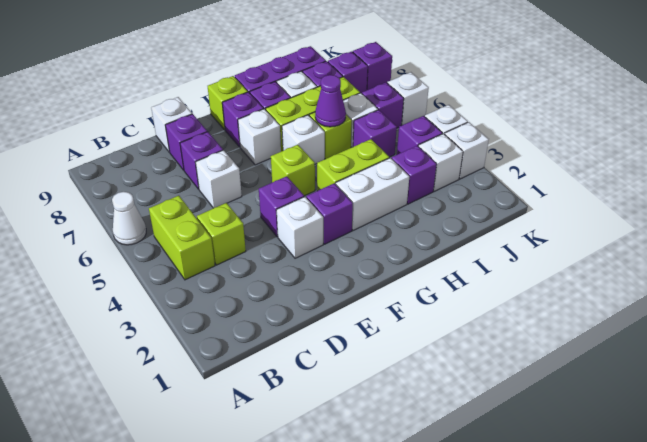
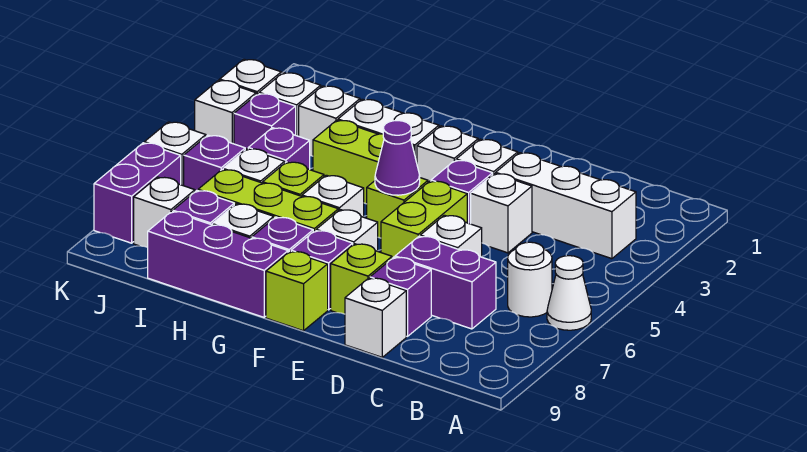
none -> white 1x3 brick [496,153,636,259]
lime 1x2 brick [149,196,215,280] -> lime 1x2 brick moved to [381,181,467,258]
none -> white 1x1 round brick [508,242,552,317]
lime 1x1 brick [197,203,246,265] -> lime 1x1 brick moved to [331,244,392,314]
none -> white 1x1 brick [471,173,532,253]
purple 1x1 brick [180,132,223,189] -> purple 1x2 brick [395,236,496,329]
purple 1x1 brick [306,183,353,244] -> white 1x1 brick [417,126,478,182]
purple 1x1 cone [315,75,346,127] -> purple 1x1 cone moved to [375,121,420,195]
purple 1x1 brick [392,146,437,204] -> white 1x1 brick [299,86,360,156]
purple 1x1 brick [328,52,368,93] -> white 1x1 brick [134,177,195,247]
purple 1x1 brick [353,42,392,90] -> purple 1x2 brick [94,143,181,243]

